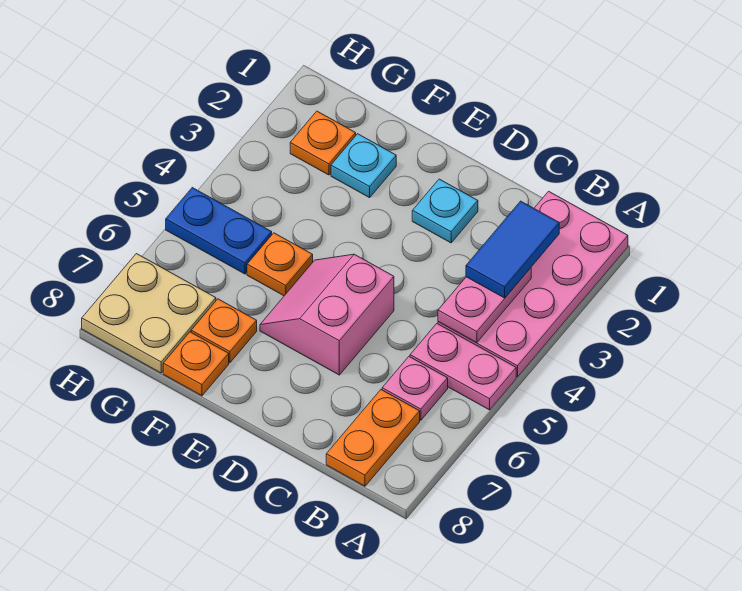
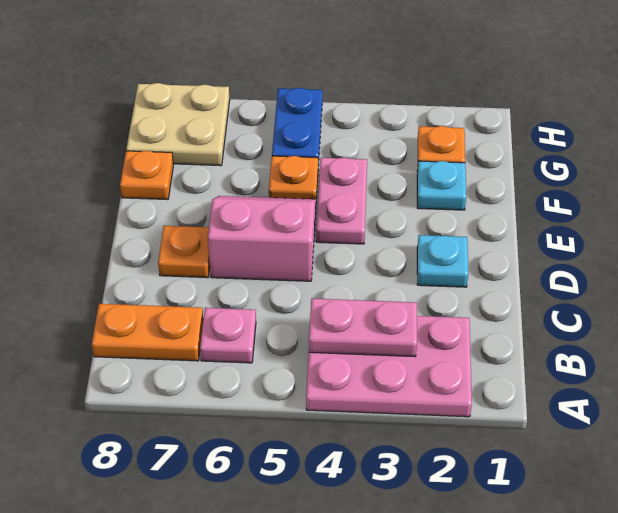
pink 2x4 plate [438,191,628,377] -> pink 2x3 plate [306,316,472,417]
pink 1x2 plate [410,324,516,410] -> pink 1x2 plate moved to [316,158,367,244]
blue 1x2 tile [466,201,559,298] -> none
orange 1x1 plate [191,299,257,363] -> orange 1x1 plate moved to [158,226,210,278]

